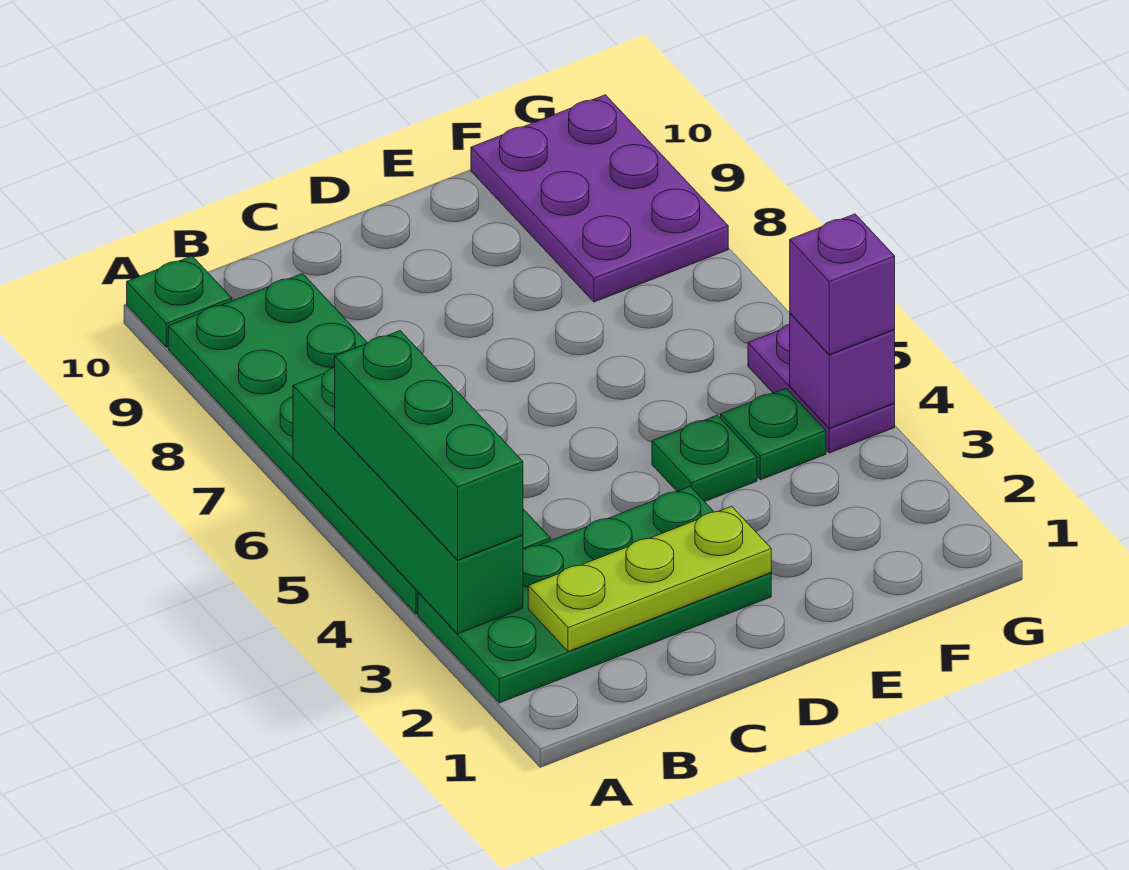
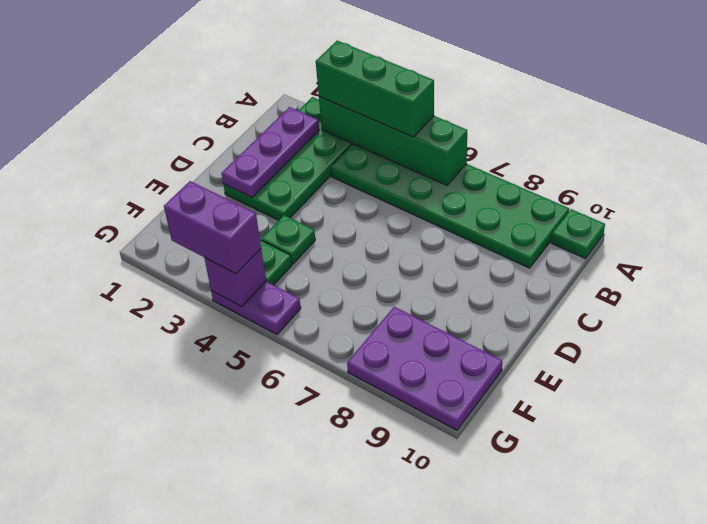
lime 1x3 plate [528,506,771,651] -> purple 1x3 plate [222,107,319,197]
purple 1x1 brick [790,214,895,355] -> purple 1x2 brick [164,181,261,274]

